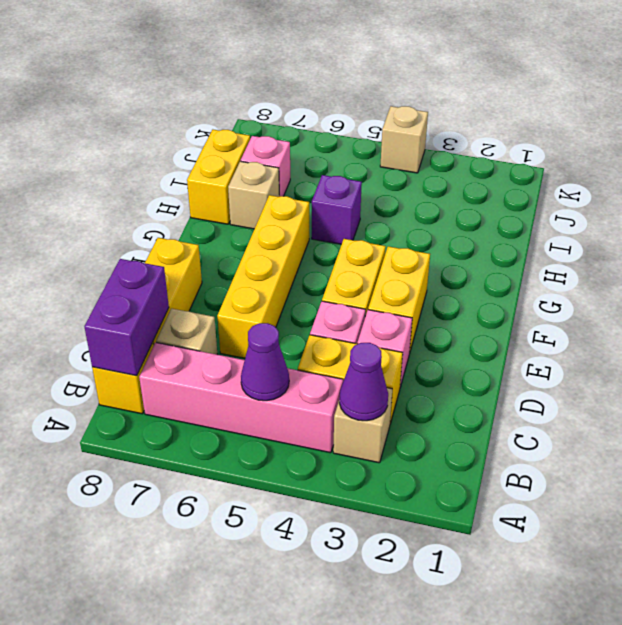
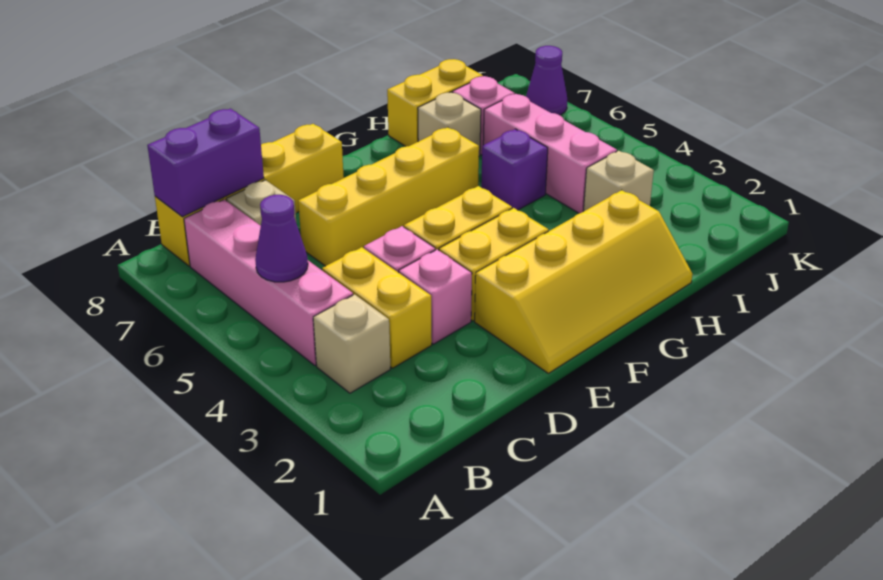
purple 1x1 cone [339,343,388,421] -> purple 1x1 cone moved to [526,46,567,115]
none -> yellow 2x4 slope [475,190,692,373]
none -> pink 1x3 brick [483,94,617,213]
tan 1x1 brick [380,106,428,173] -> tan 1x1 brick moved to [584,151,654,211]

